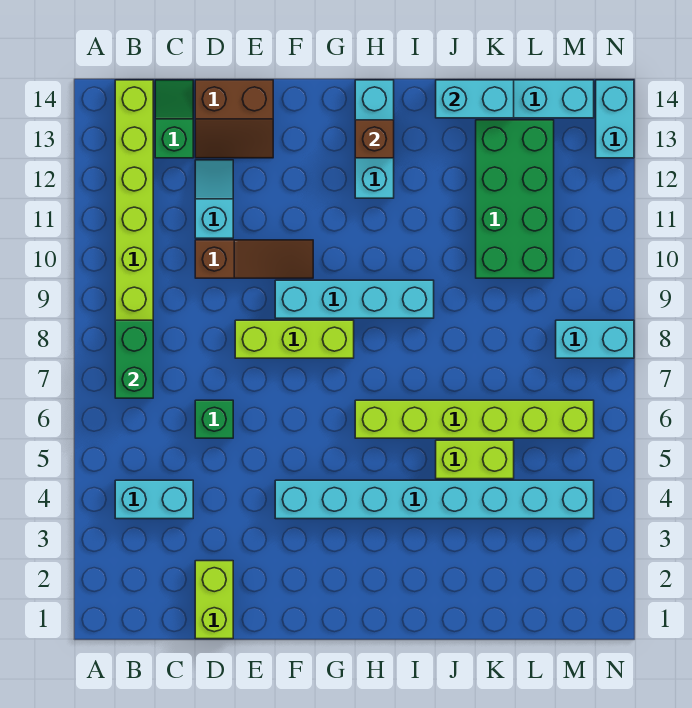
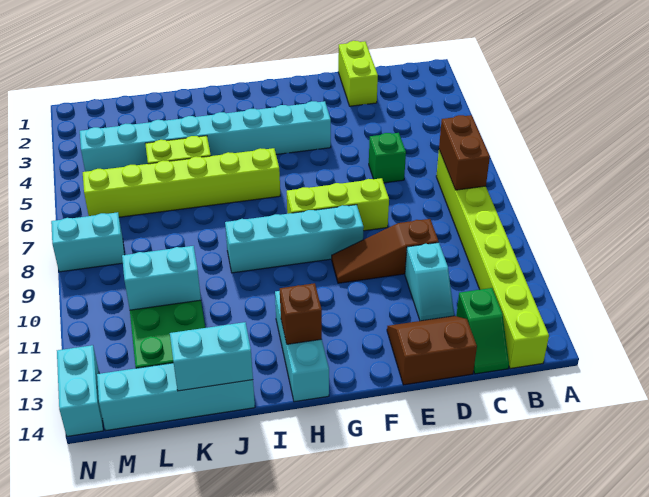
cyan 1x2 brick [115,480,193,519] -> cyan 1x2 brick moved to [122,246,201,310]
green 1x2 brick [115,320,153,398] -> brown 1x2 brick [439,115,490,190]

